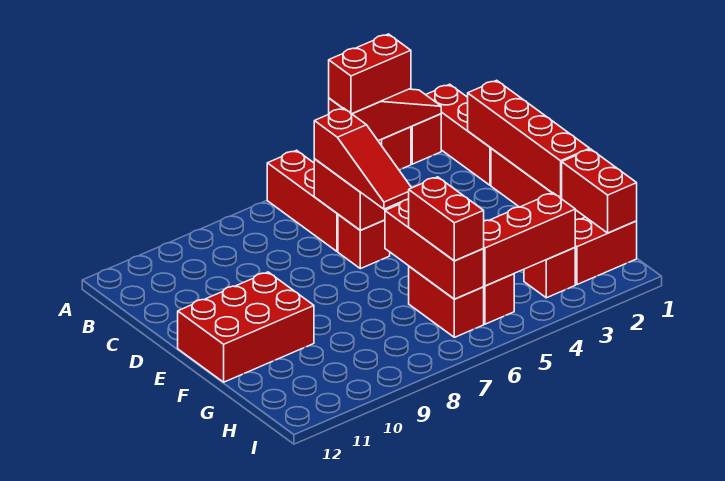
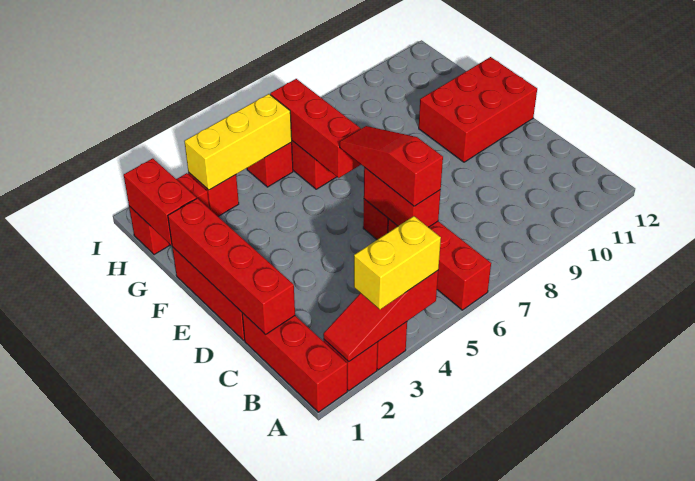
red 1x2 brick [329,34,411,114] -> yellow 1x2 brick [354,216,441,309]
red 1x2 brick [409,177,484,261] -> none
red 1x3 brick [483,193,575,286] -> yellow 1x3 brick [184,94,292,190]

